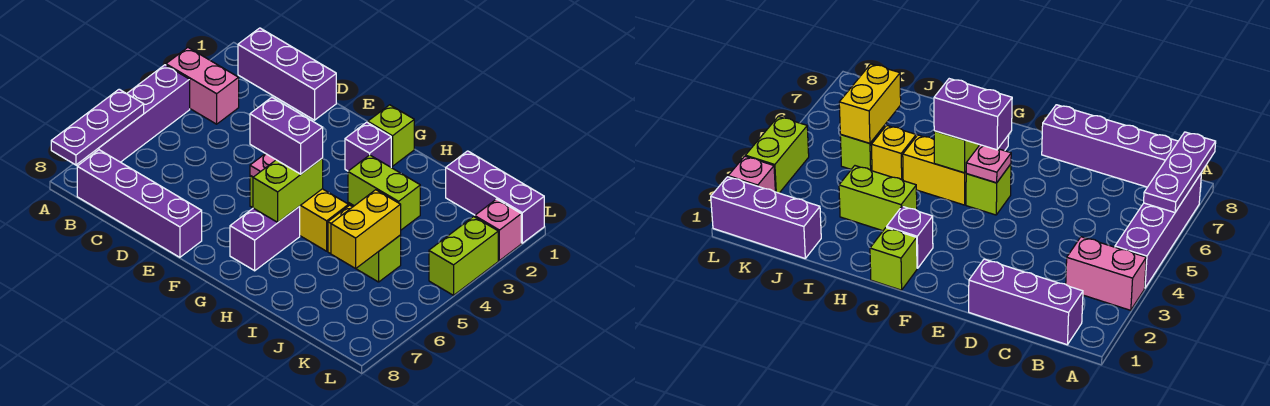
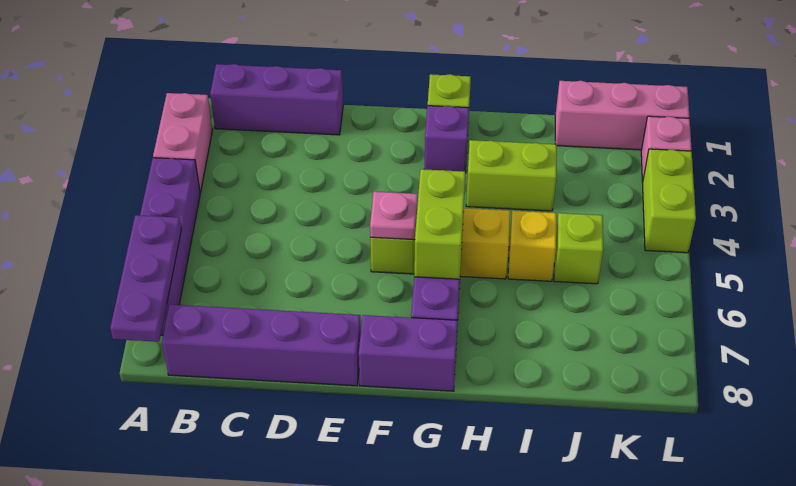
pink 1x2 brick [166,48,239,124] -> pink 1x2 brick turned to [153,93,212,193]
purple 1x2 brick [250,97,323,174] -> purple 1x2 brick moved to [359,315,458,391]
purple 1x3 brick [446,151,544,243] -> pink 1x3 brick [555,81,690,150]
yellow 1x2 brick [331,190,401,268] -> none

